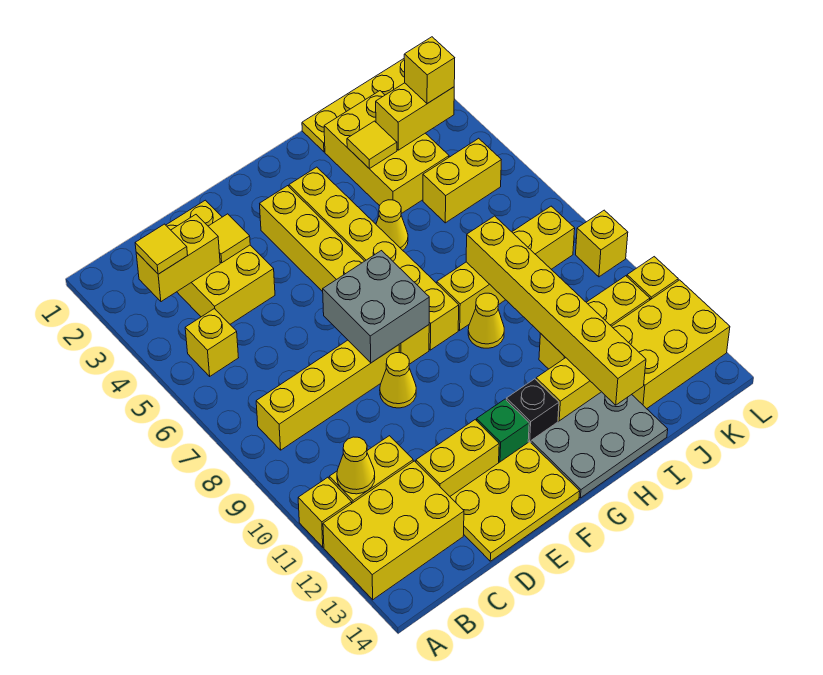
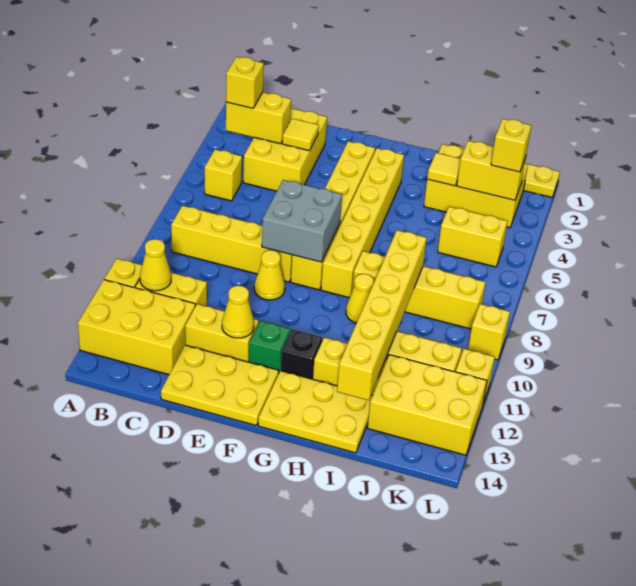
yellow 1x1 tile [135,224,188,274] -> yellow 1x1 brick [226,57,264,108]
grey 2x3 plate [531,392,668,498] -> yellow 2x3 plate [258,371,373,453]
yellow 1x1 cone [376,200,408,250] -> yellow 1x1 cone moved to [222,286,254,338]
yellow 2x3 brick [324,91,449,214] -> yellow 2x3 brick turned to [424,144,528,228]

